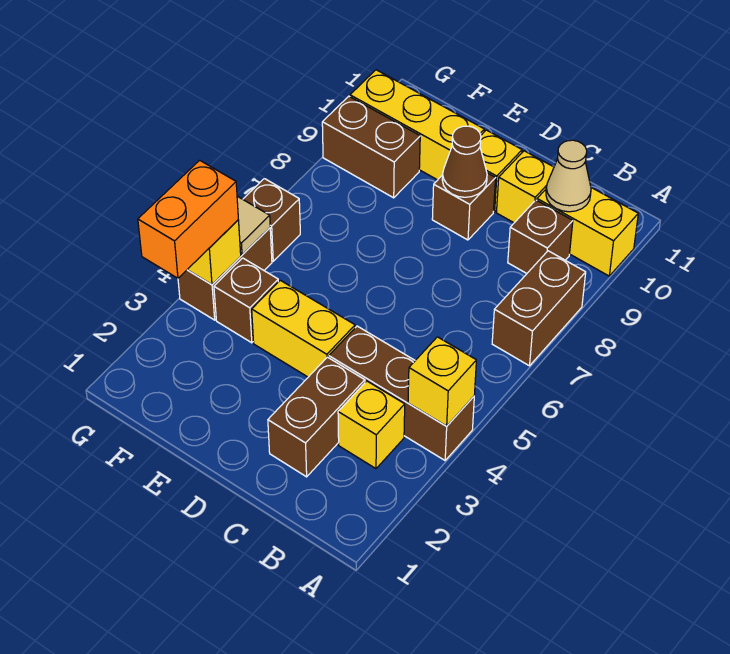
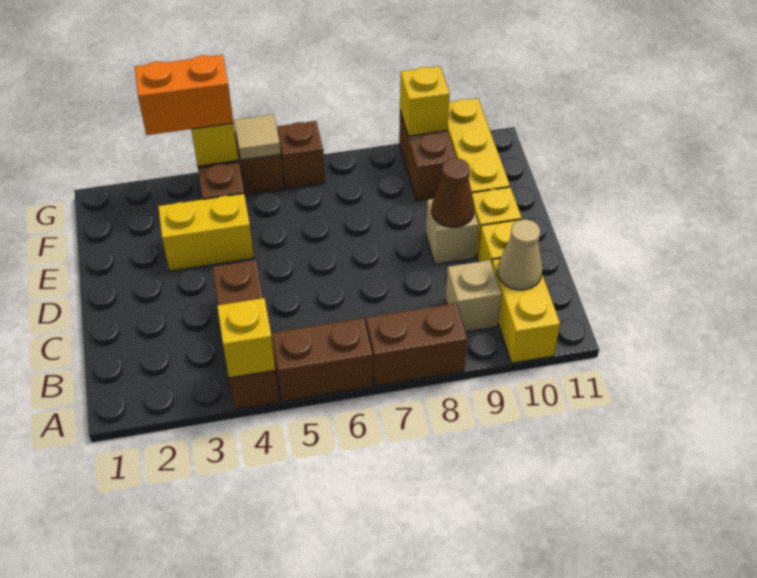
yellow 1x1 brick [338,381,405,469] -> yellow 1x1 brick moved to [400,66,450,136]
brown 1x1 brick [508,200,573,273] -> tan 1x1 brick [445,260,502,332]
brown 1x2 brick [268,357,365,477] -> brown 1x2 brick moved to [271,318,373,402]
yellow 1x2 brick [252,280,355,377] -> yellow 1x2 brick turned to [158,194,254,271]
brown 1x1 brick [432,173,496,240] -> tan 1x1 brick [426,199,478,264]

